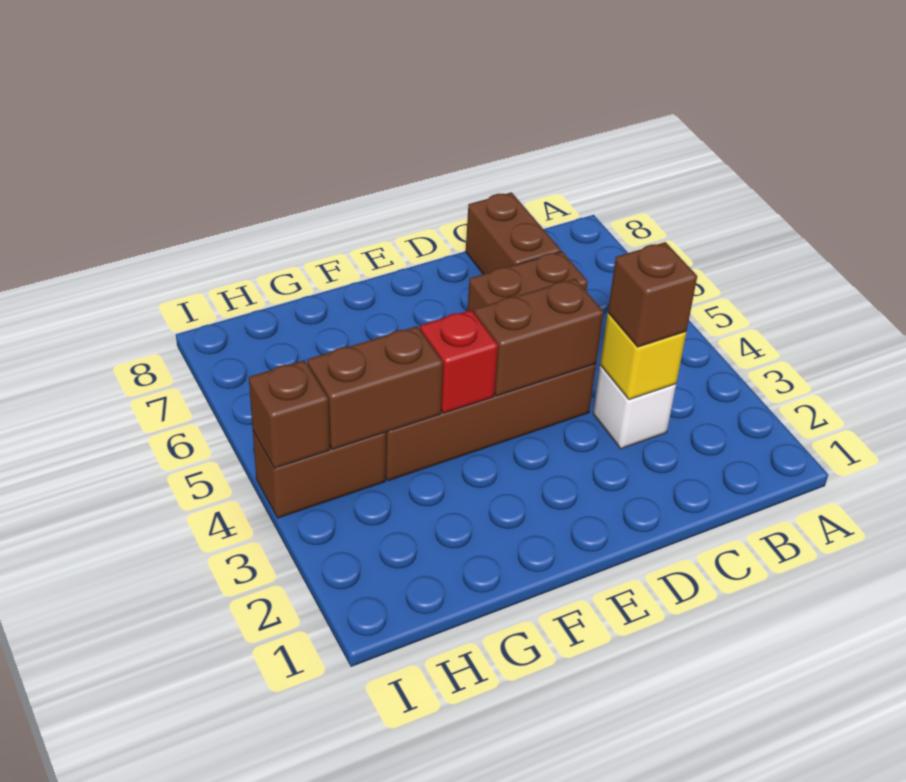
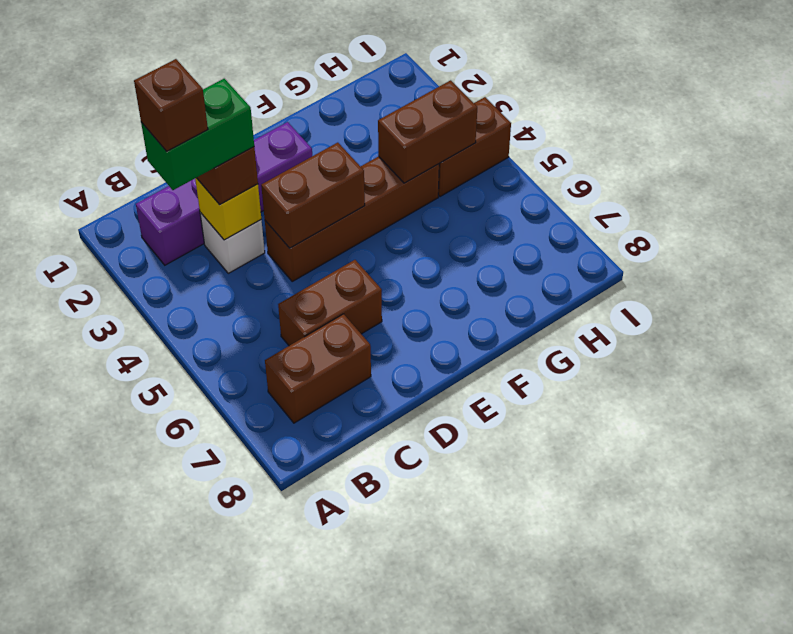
none -> purple 1x4 brick [136,122,312,265]
none -> green 1x2 brick [141,79,254,190]
brown 1x2 brick [466,192,561,274] -> brown 1x2 brick turned to [265,314,371,423]
red 1x1 brick [420,310,498,413] -> none
brown 1x1 brick [249,360,330,468] -> brown 1x1 brick moved to [134,59,208,151]

